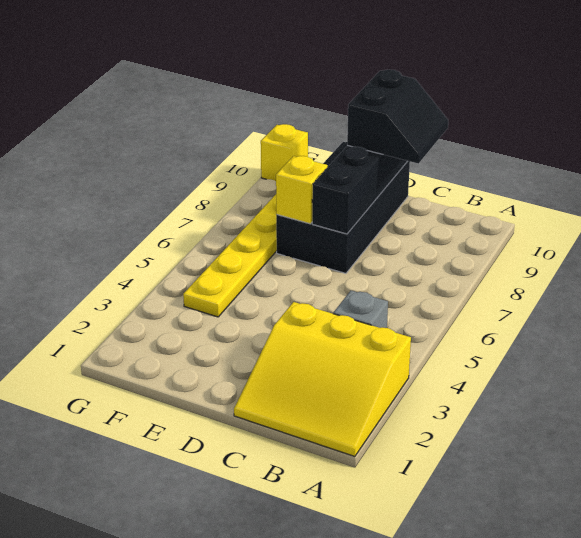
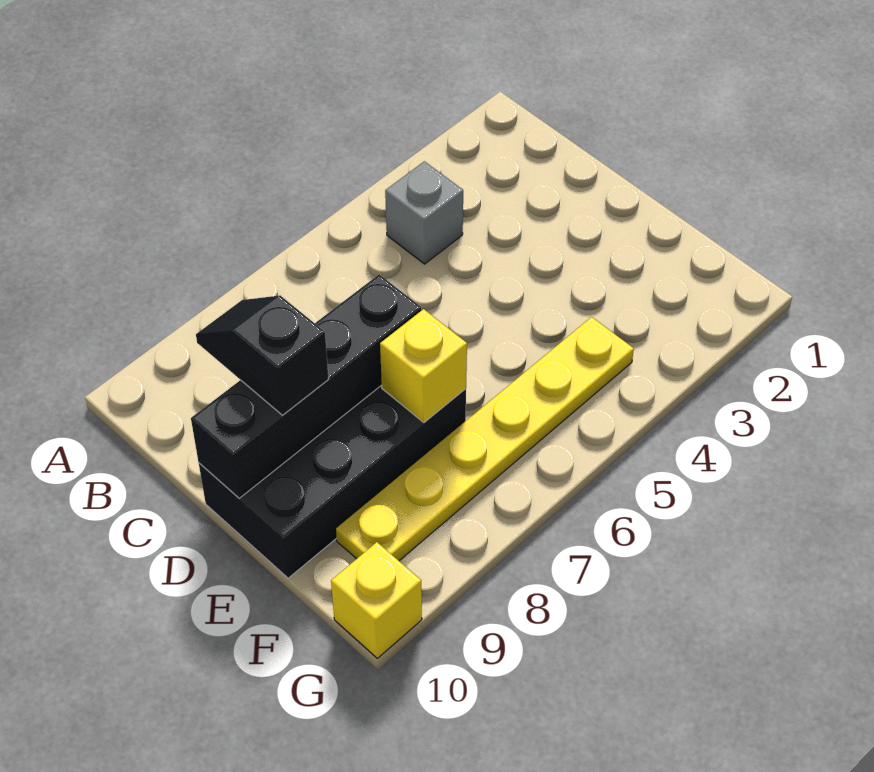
yellow 3x3 slope [234,302,411,457] -> none
black 2x2 slope [347,70,448,164] -> black 1x2 slope [196,295,329,415]

